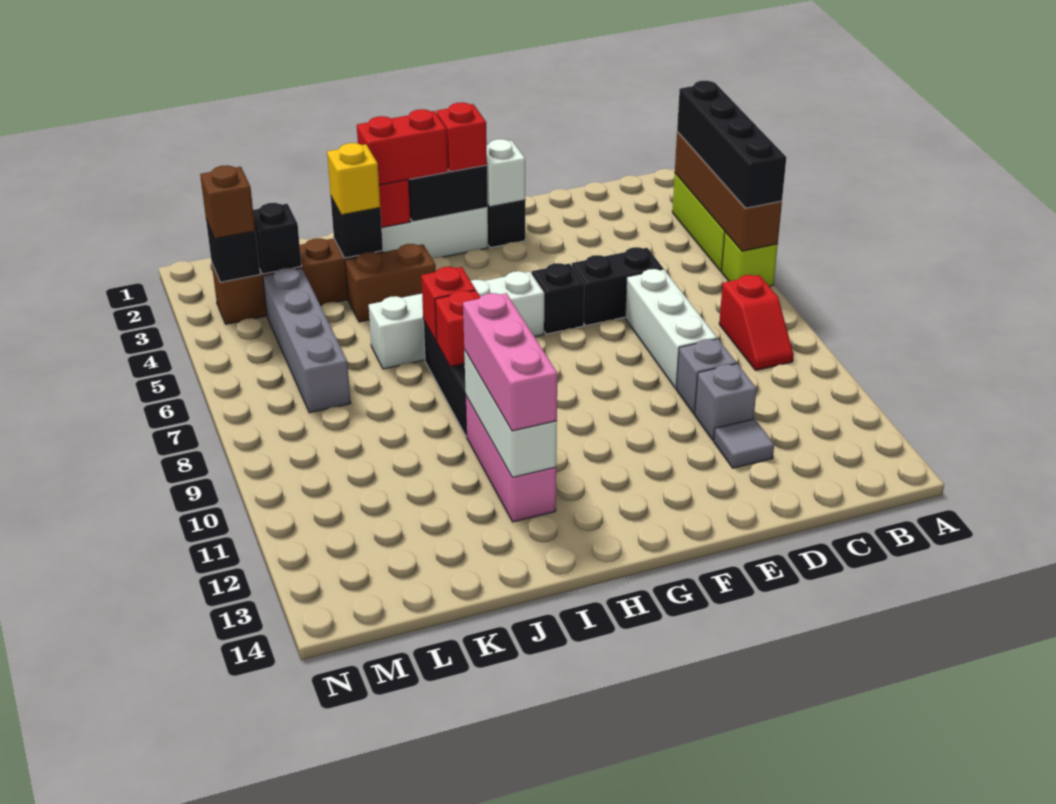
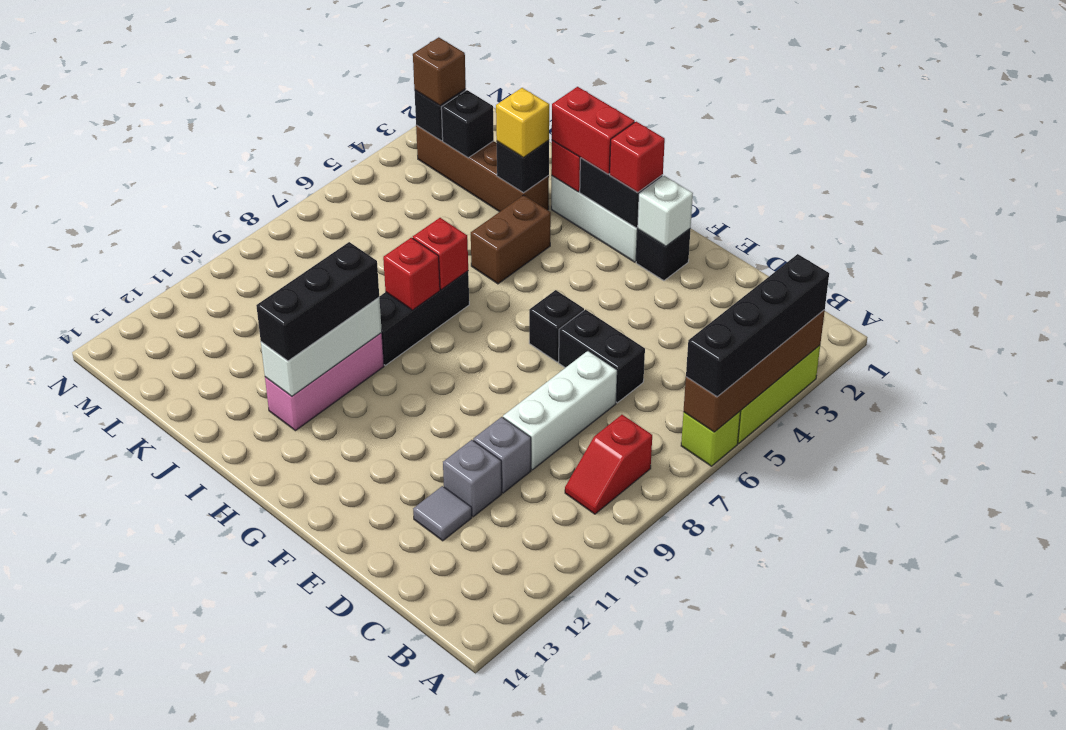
white 1x4 brick [369,271,544,369] -> none
brown 1x2 brick [345,244,436,322] -> brown 1x2 brick turned to [471,195,551,284]
pink 1x3 brick [463,293,557,431] -> black 1x3 brick [256,242,379,361]
grey 1x4 brick [263,268,351,413] -> none

